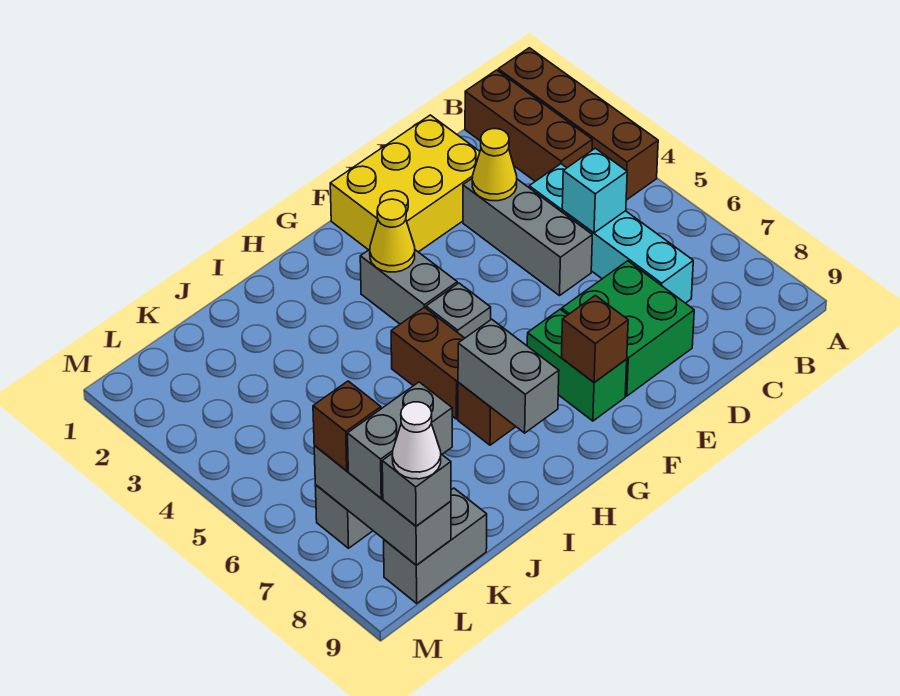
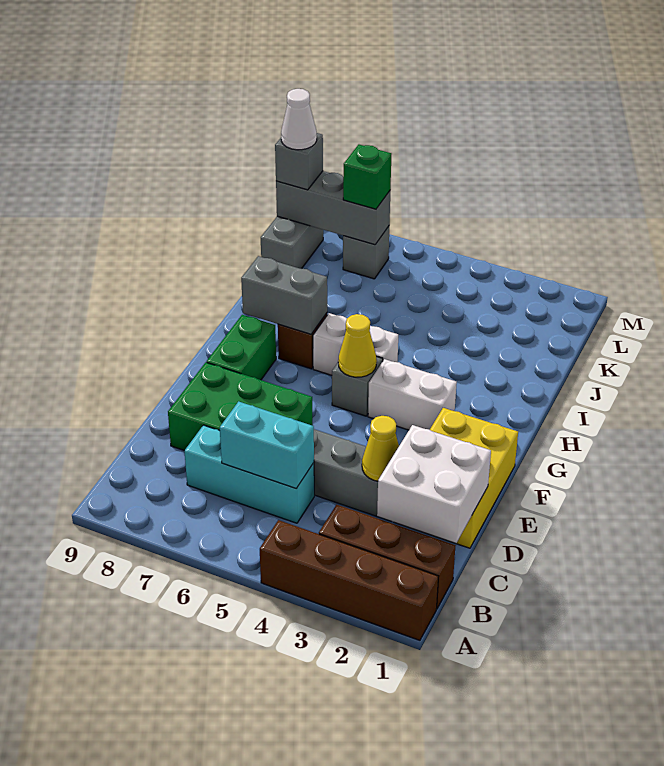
none -> white 2x2 brick [377,425,491,543]
cyan 1x4 brick [529,164,693,303] -> cyan 1x3 brick [184,425,314,523]
cyan 1x1 brick [562,148,627,233] -> cyan 1x2 brick [220,401,314,488]
green 2x2 brick [562,261,694,396] -> green 2x3 brick [168,362,313,451]
green 1x2 brick [527,309,627,421] -> green 1x2 brick turned to [207,315,276,380]
brown 1x1 brick [562,295,628,382] -> none
grey 1x2 brick [360,249,457,324] -> white 1x2 brick [368,359,457,430]
yellow 1x1 cone [370,199,415,272] -> yellow 1x1 cone moved to [338,314,377,377]
brown 1x2 brick [391,307,465,419] -> white 1x2 brick [313,313,398,375]
grey 1x2 brick [348,382,452,498] -> none
brown 1x1 brick [313,381,381,471] -> green 1x1 brick [343,145,391,209]

